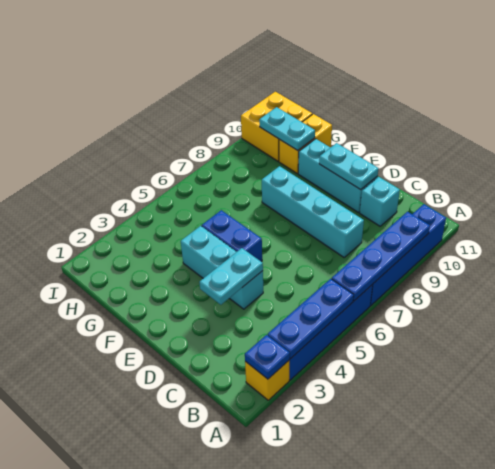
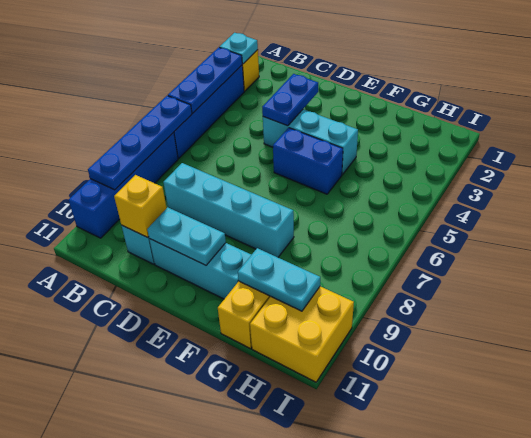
blue 1x1 plate [245,335,290,379] -> cyan 1x1 plate [219,33,258,64]
none -> yellow 1x1 brick [114,175,166,237]
cyan 1x2 plate [199,248,263,305] -> blue 1x2 plate [262,74,318,126]

